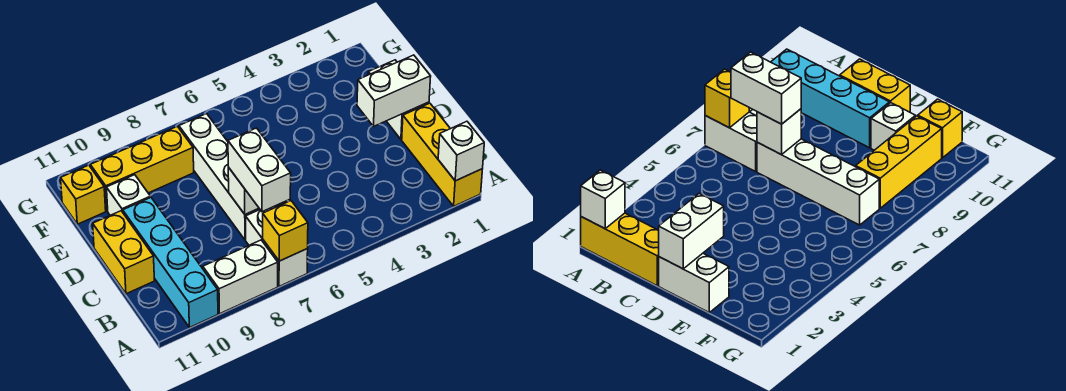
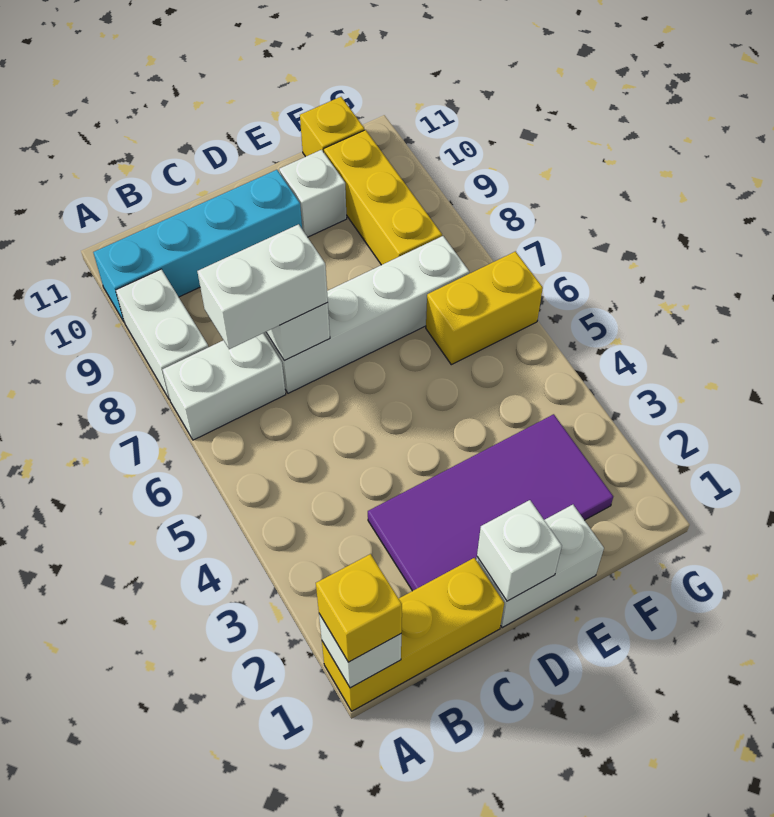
yellow 1x1 brick [263,201,308,261] -> yellow 1x1 brick moved to [316,554,402,662]
none -> purple 2x4 tile [368,414,613,591]
yellow 1x2 brick [93,211,155,294] -> yellow 1x2 brick moved to [426,251,543,365]
white 1x2 brick [357,55,431,126] -> white 1x1 brick [477,500,562,601]

